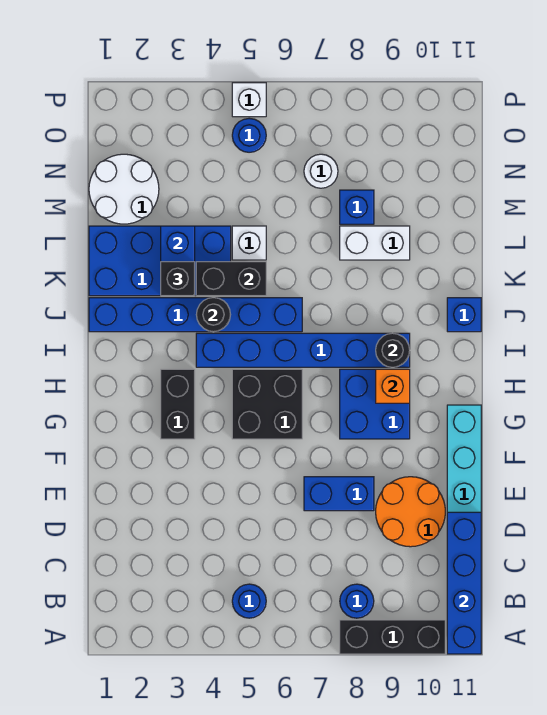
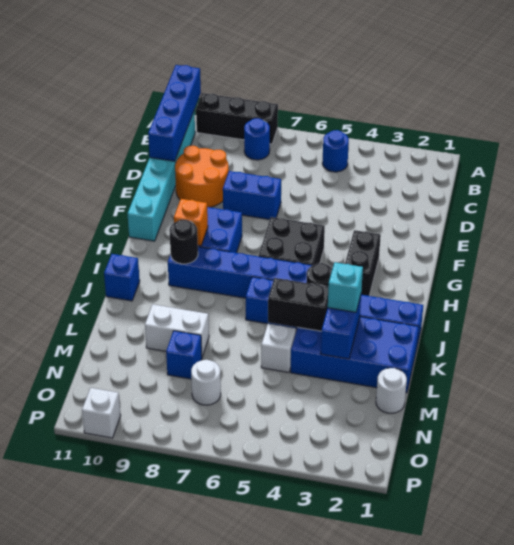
black 1x1 brick [161,262,195,296] -> cyan 1x1 brick [328,262,363,312]
white 2x2 round brick [89,154,159,224] -> white 1x1 round brick [376,368,407,413]
blue 1x1 round brick [232,118,266,152] -> none
white 1x1 brick [232,83,266,117] -> white 1x1 brick moved to [82,388,121,438]

